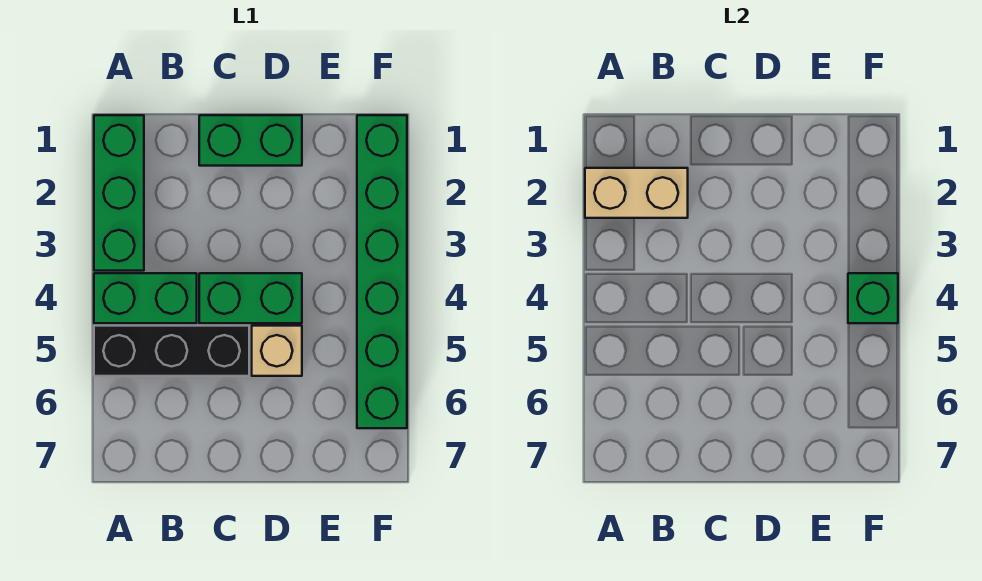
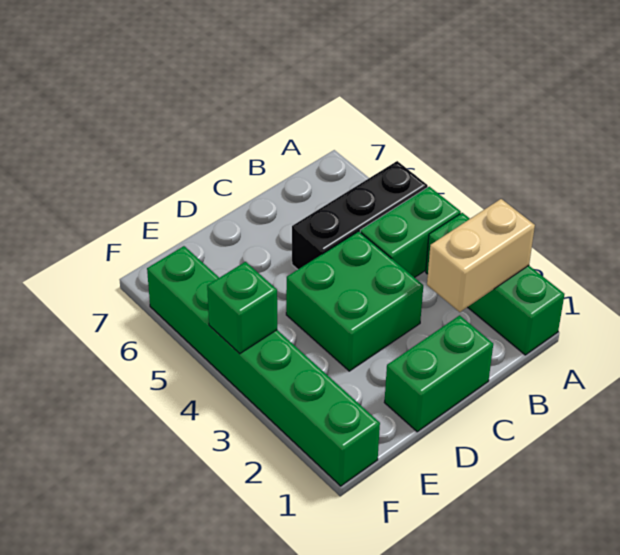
green 1x2 brick [199,273,302,323] -> green 2x2 brick [286,231,423,371]
tan 1x1 brick [252,326,302,376] -> none

